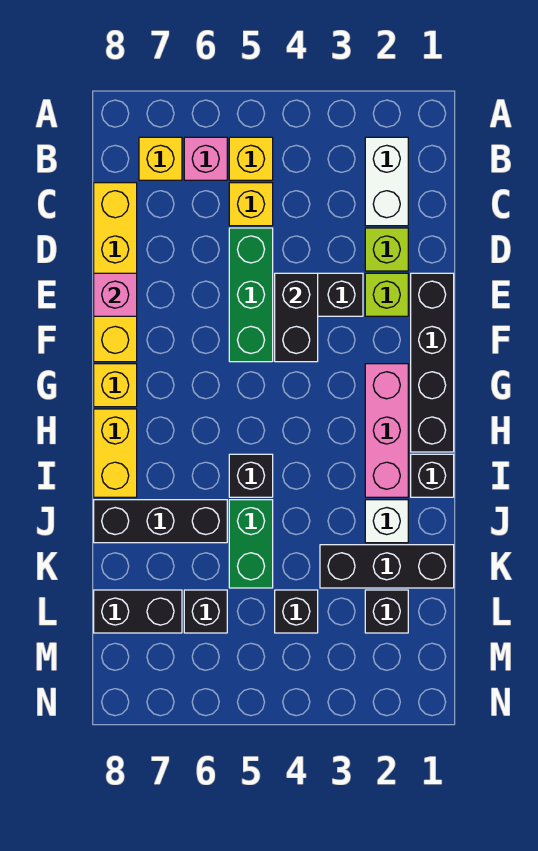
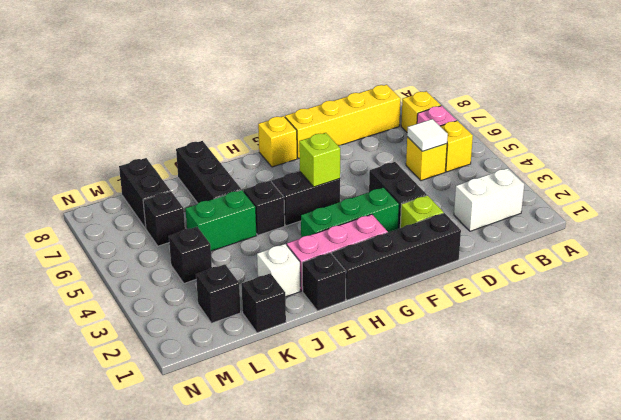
none -> white 1x1 tile [407,119,448,151]
lime 1x1 brick [365,228,408,271] -> lime 1x1 brick moved to [299,133,340,187]
green 1x3 brick [229,228,273,362] -> green 1x3 brick moved to [301,187,399,237]
black 1x2 brick [275,273,318,362] -> black 1x2 brick moved to [272,171,340,226]
pink 1x1 brick [94,273,137,316] -> none
yellow 1x2 brick [94,409,137,497] -> none
black 1x3 brick [320,545,454,588] -> black 1x1 brick [241,273,286,333]

